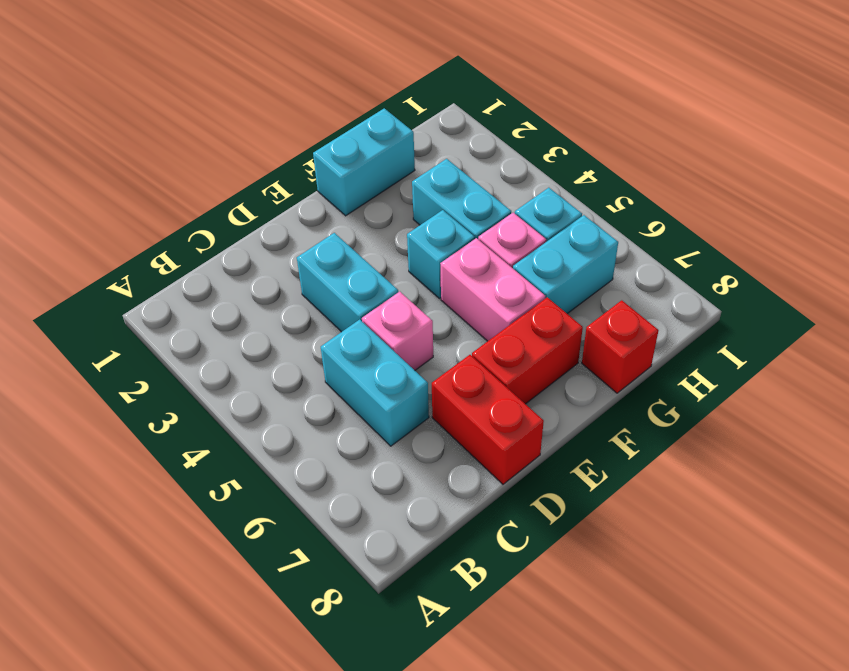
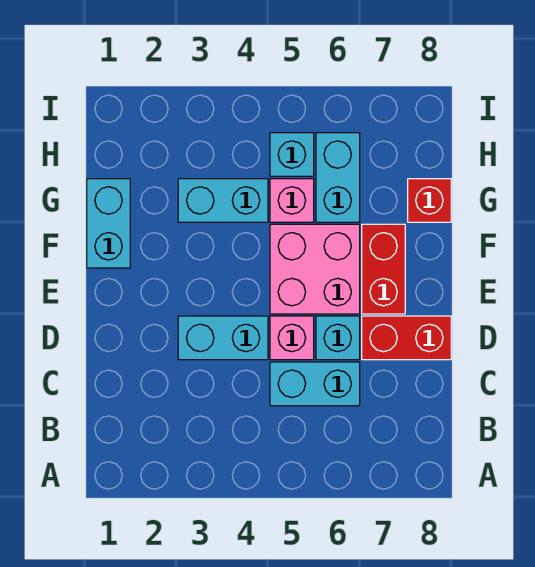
cyan 1x1 brick [407,210,475,299] -> cyan 1x1 brick moved to [316,316,360,360]
pink 1x2 brick [440,238,545,341] -> pink 2x2 brick [270,224,360,314]

